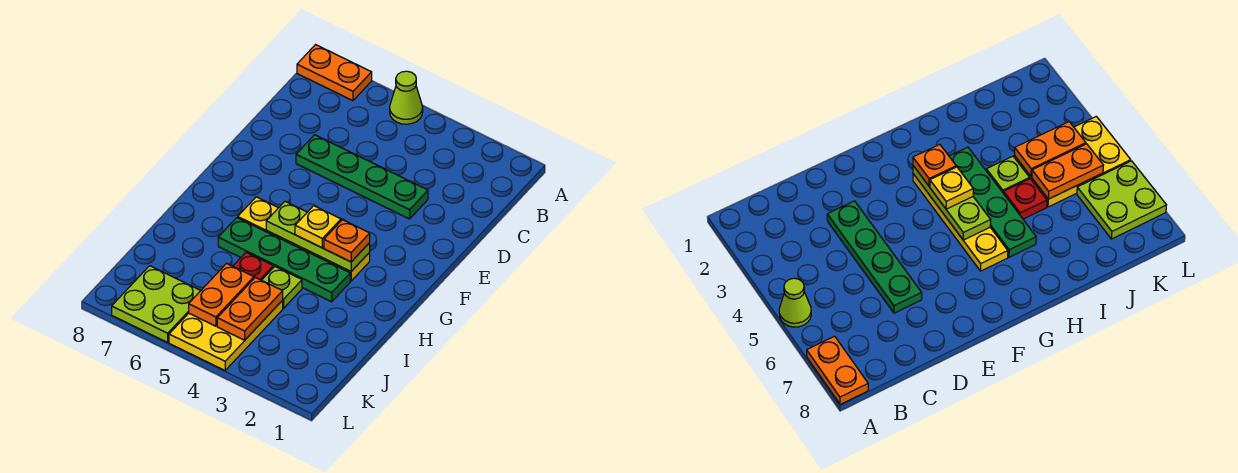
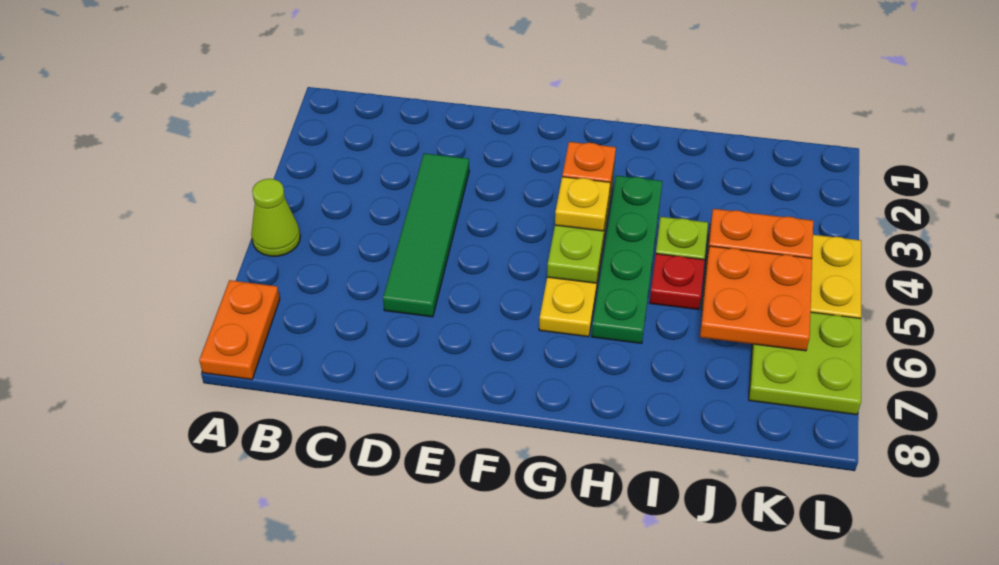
green 1x4 plate [296,135,428,219] -> green 1x4 tile [383,153,469,317]
orange 1x2 plate [189,263,254,326] -> orange 2x2 plate [700,246,812,351]

